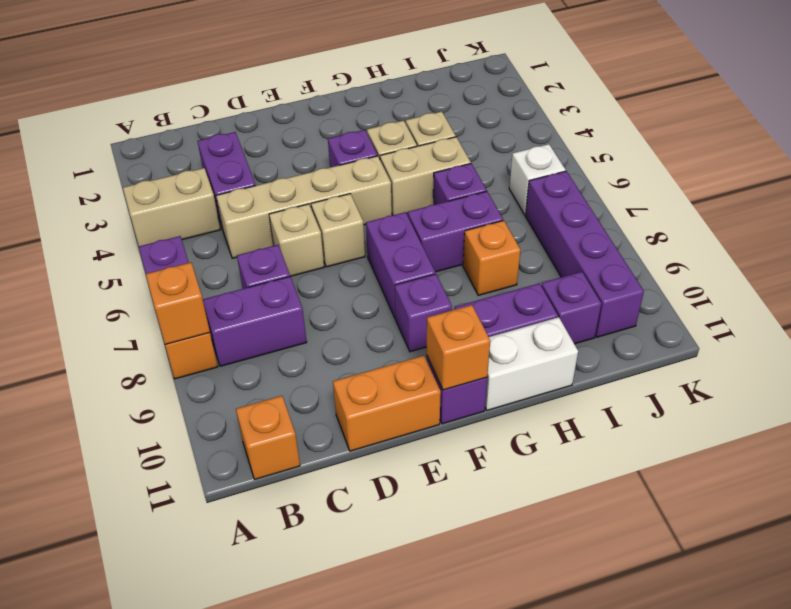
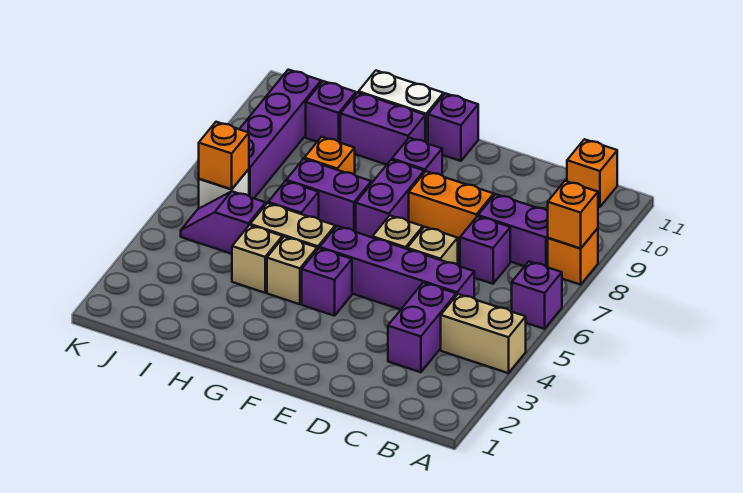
tan 1x4 brick [216,156,392,258] -> purple 1x4 brick [320,226,474,310]
orange 1x2 brick [333,356,441,451] -> orange 1x2 brick moved to [409,171,494,245]
orange 1x1 brick [427,305,490,390] -> orange 1x1 brick moved to [199,122,249,189]
none -> purple 1x2 slope [181,191,266,254]

